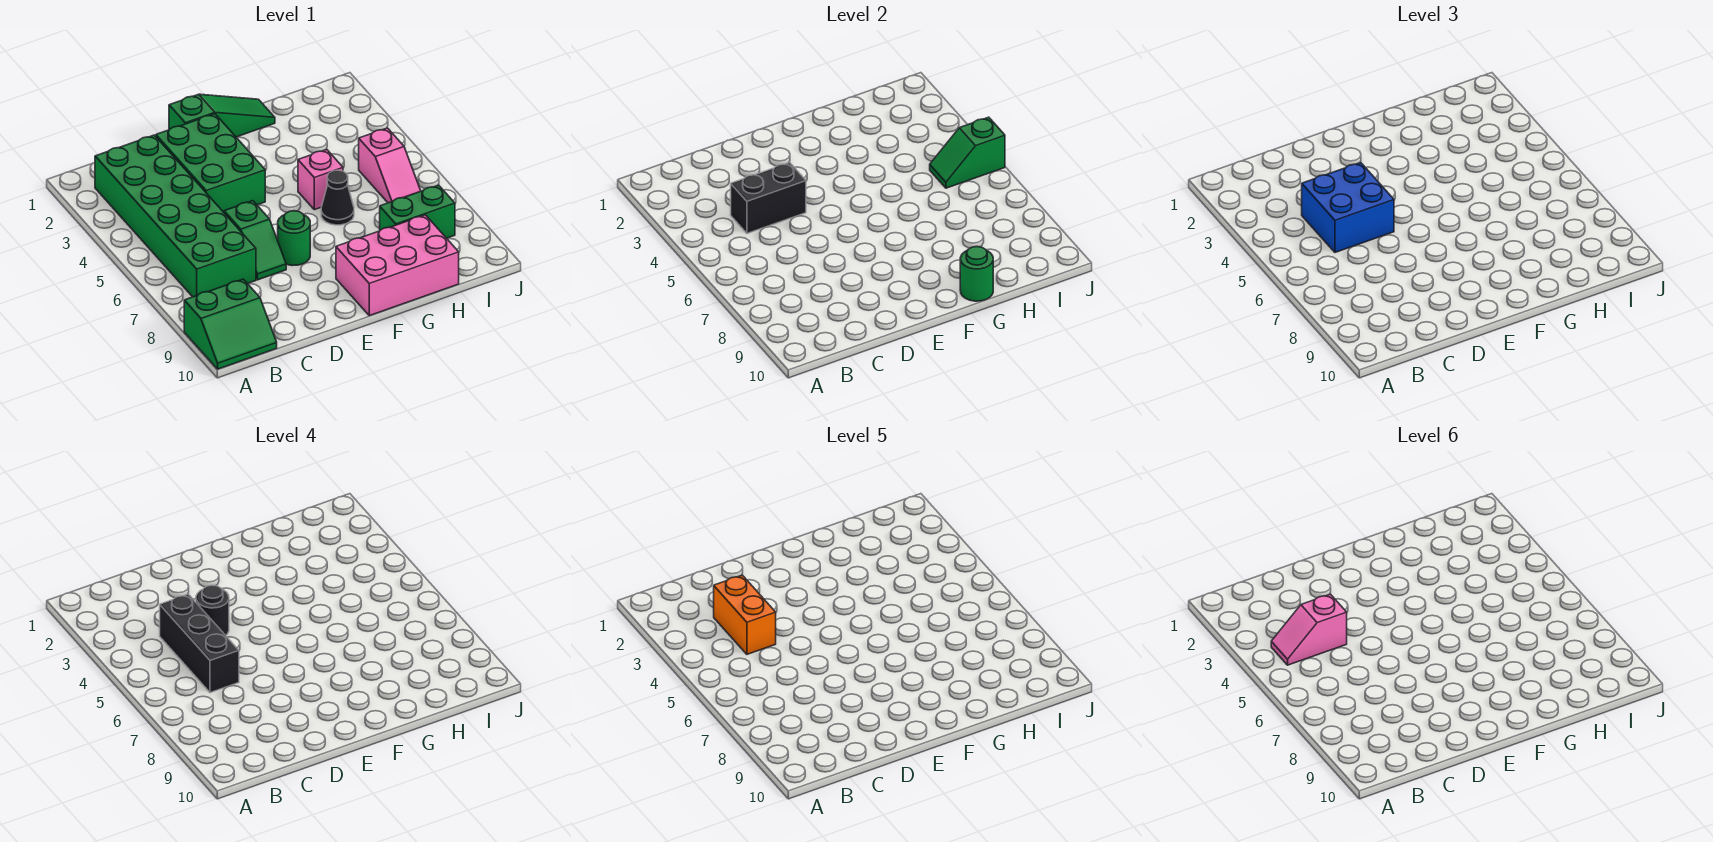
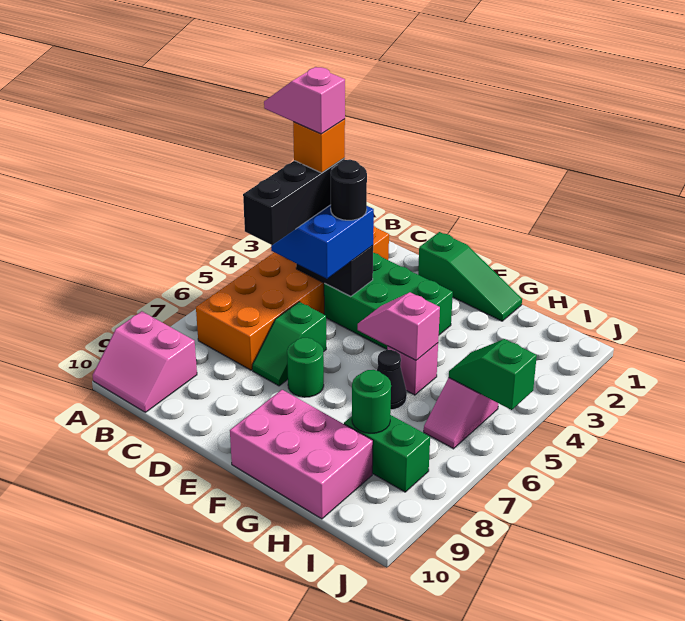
green 2x2 slope [184,279,277,369] -> pink 2x2 slope [93,311,197,412]
green 2x6 brick [95,135,256,297] -> orange 2x6 brick [196,226,389,370]
orange 1x2 brick [714,575,776,654] -> orange 1x1 brick [293,119,345,173]
green 2x3 brick [156,114,265,212] -> green 2x3 brick turned to [324,253,453,349]
none -> pink 1x2 slope [358,292,440,360]
green 1x1 round brick [960,247,993,301] -> green 1x1 round brick moved to [352,370,391,433]

